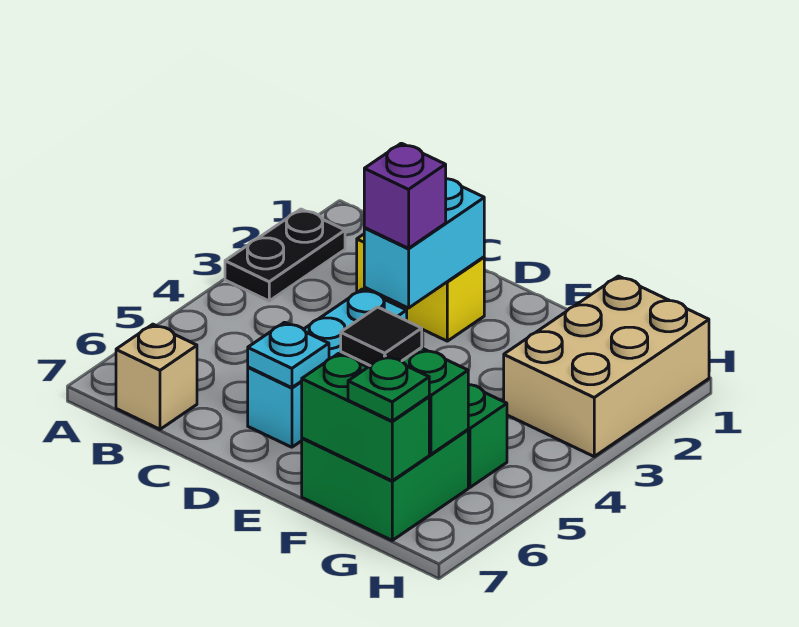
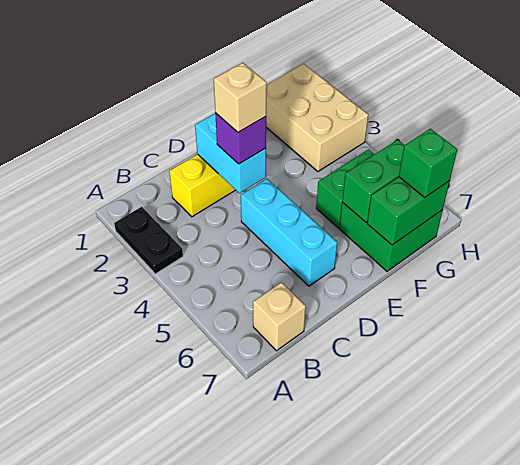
none -> tan 1x1 brick [214,63,267,132]
cyan 1x1 plate [248,322,329,388] -> none
black 1x1 tile [341,307,422,366] -> none
green 1x1 plate [348,356,429,421] -> green 1x1 brick [399,129,457,198]

